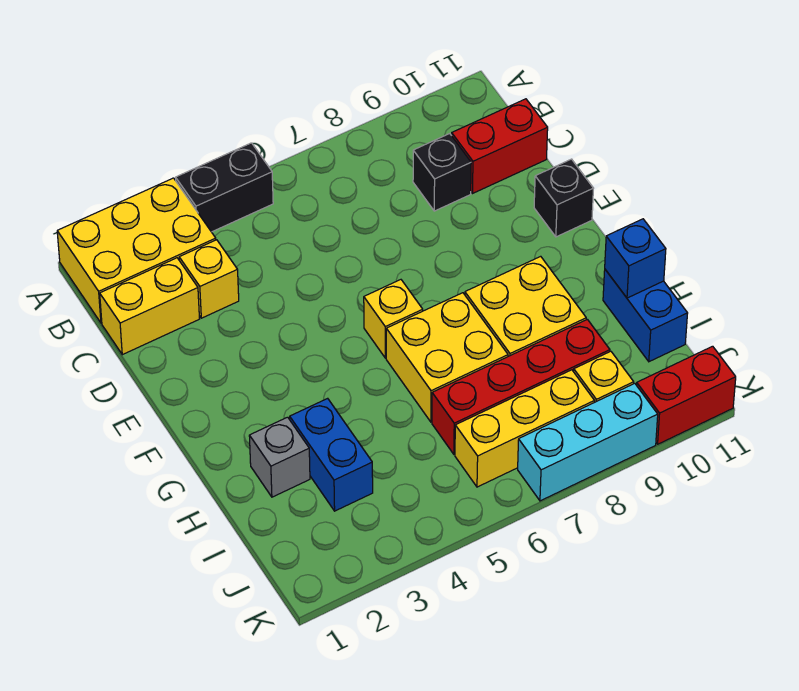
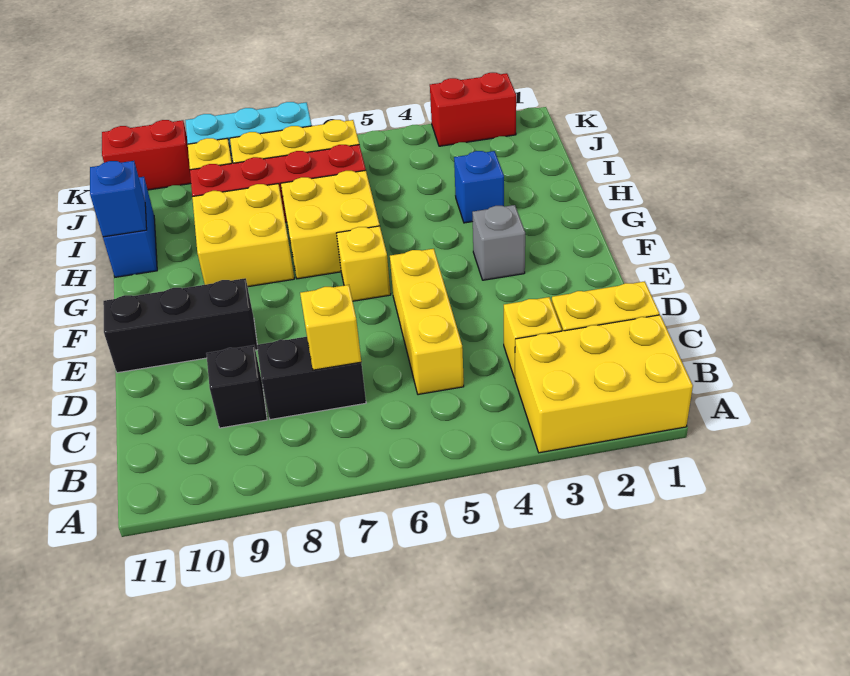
black 1x2 brick [176,143,273,232] -> black 1x2 brick moved to [257,337,366,420]
none -> yellow 1x3 brick [390,249,464,395]
none -> yellow 1x1 brick [300,285,361,370]
red 1x2 brick [452,99,548,194] -> red 1x2 brick moved to [430,73,516,146]
black 1x1 brick [534,159,594,237] -> black 1x3 brick [103,278,258,373]
grey 1x1 brick [249,417,310,497] -> grey 1x1 brick moved to [472,205,525,280]
blue 1x2 brick [290,398,373,511] -> blue 1x1 brick [454,151,504,223]

